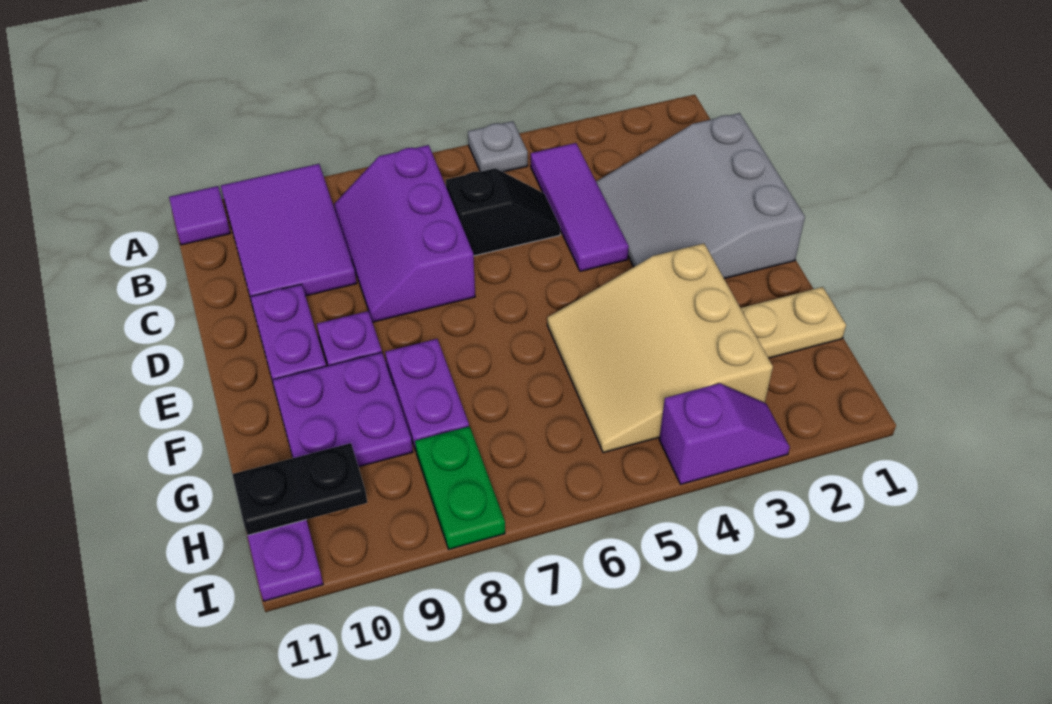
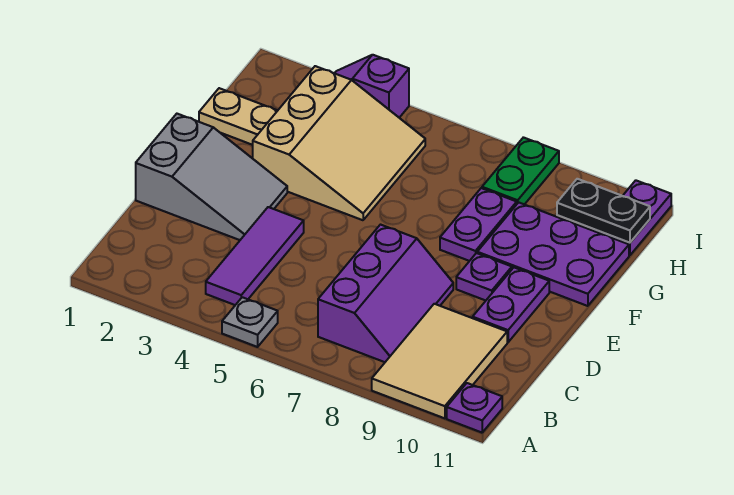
purple 2x3 tile [221,164,357,299] -> tan 2x3 tile [372,304,507,418]
purple 1x1 tile [169,186,230,245] -> purple 1x1 plate [447,383,502,433]
grey 3x3 slope [596,113,805,279] -> grey 2x3 slope [136,114,287,240]
black 1x2 slope [446,168,560,256] -> none
purple 2x2 plate [273,353,413,467] -> purple 2x3 plate [477,202,629,306]

